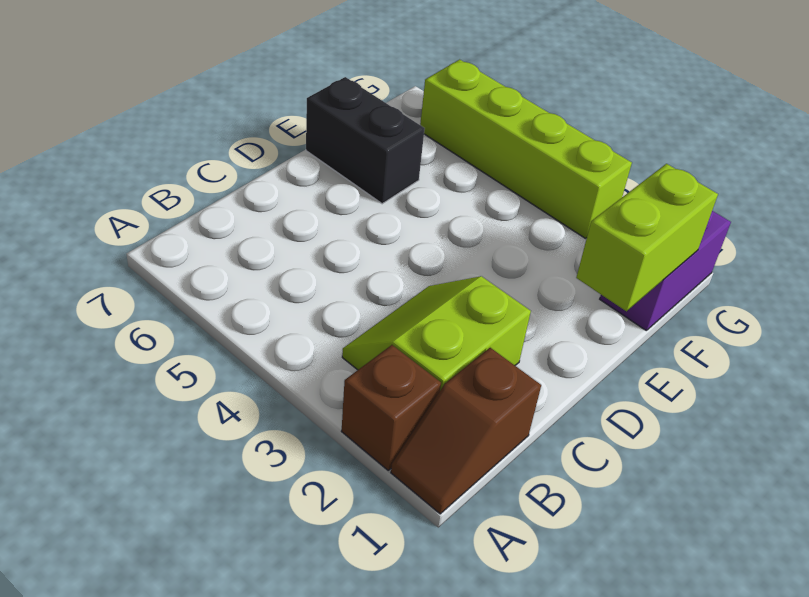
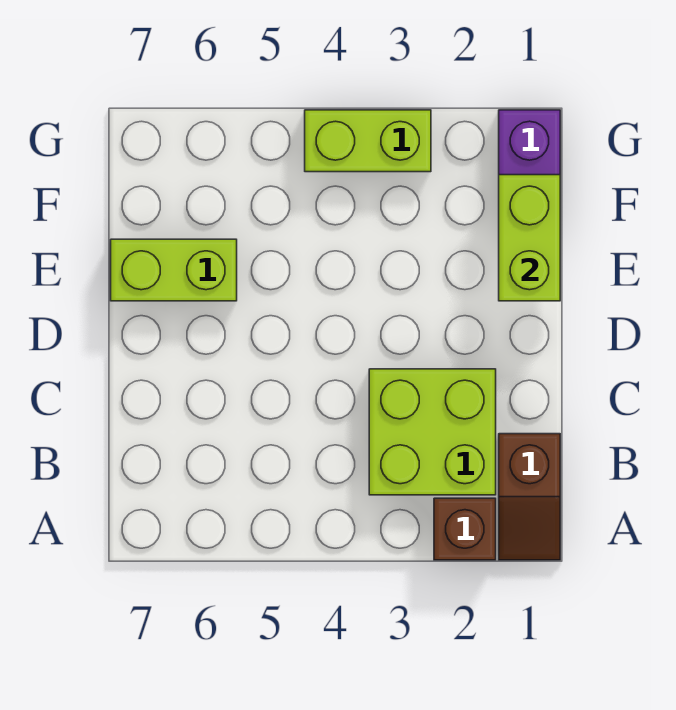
lime 2x2 slope [342,276,531,390] -> lime 2x2 brick [369,369,496,495]
black 1x2 brick [306,77,425,204] -> lime 1x2 brick [111,239,237,301]
lime 1x4 brick [420,59,632,238] -> lime 1x2 brick [305,110,431,172]

